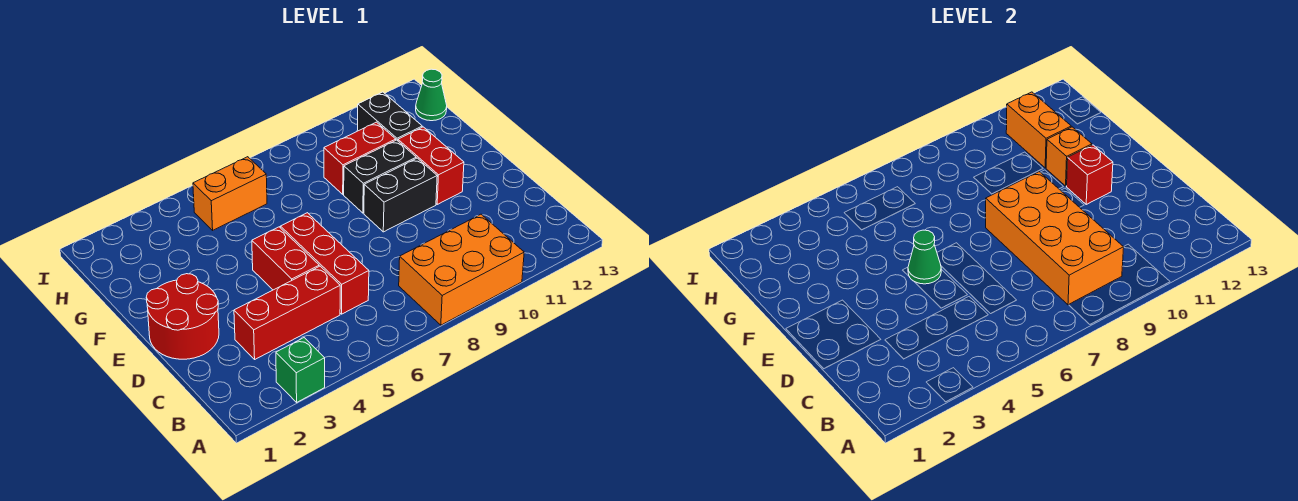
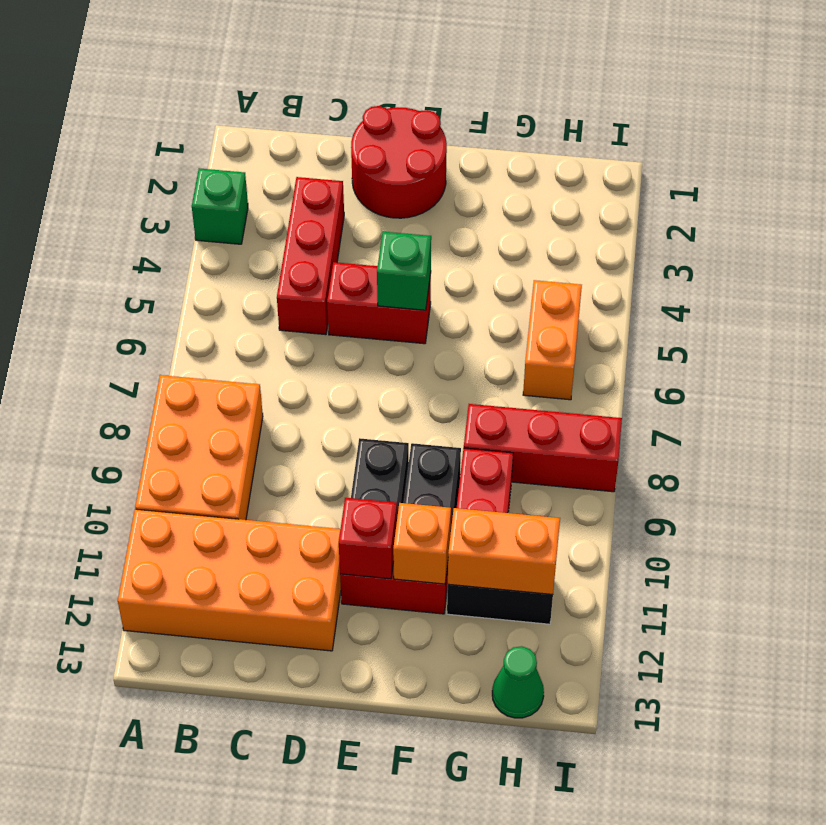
orange 2x4 brick [986,172,1124,305] -> orange 2x4 brick moved to [118,509,341,651]
red 1x3 brick [280,213,369,314] -> red 1x3 brick moved to [464,404,622,492]
green 1x1 cone [908,230,941,284] -> green 1x1 brick [377,232,431,310]

